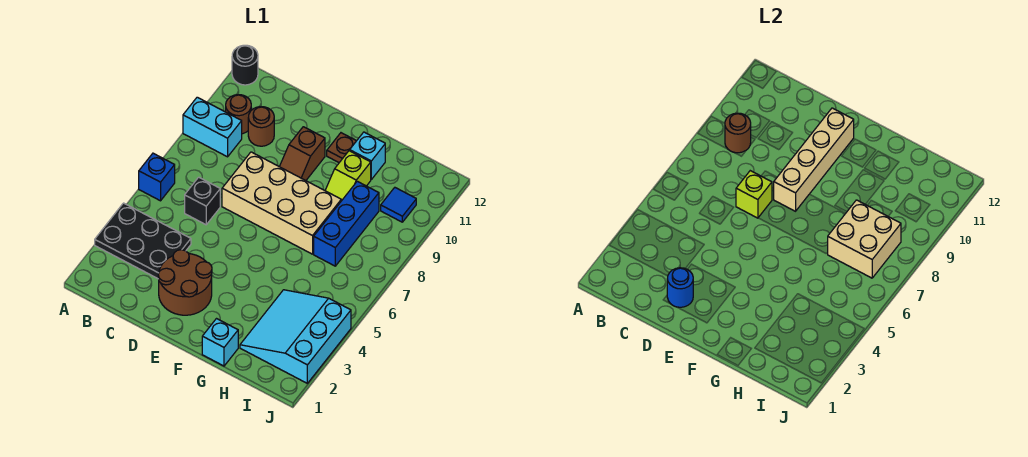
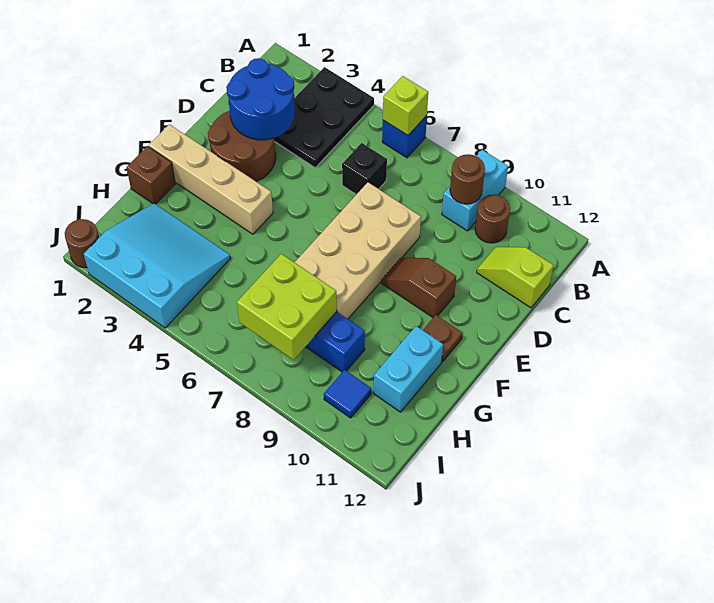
black 1x1 round brick [232,45,258,85] -> none
brown 1x1 round brick [248,107,274,146] -> brown 1x1 round brick moved to [65,219,99,268]
blue 1x1 round brick [667,268,693,307] -> blue 2x2 round brick [226,58,295,140]
lime 1x1 brick [736,171,772,218] -> lime 1x1 brick moved to [383,76,428,135]
tan 1x4 brick [774,108,854,211] -> tan 1x4 brick moved to [149,124,273,234]
cyan 1x1 brick [202,319,238,366] -> brown 1x1 brick [127,146,175,204]
lime 1x2 slope [325,151,371,201] -> lime 1x2 slope moved to [477,247,554,308]
cyan 1x1 brick [350,132,385,179] -> cyan 1x2 brick [374,326,443,412]
tan 2x2 brick [827,200,901,278] -> lime 2x2 brick [237,254,337,360]

